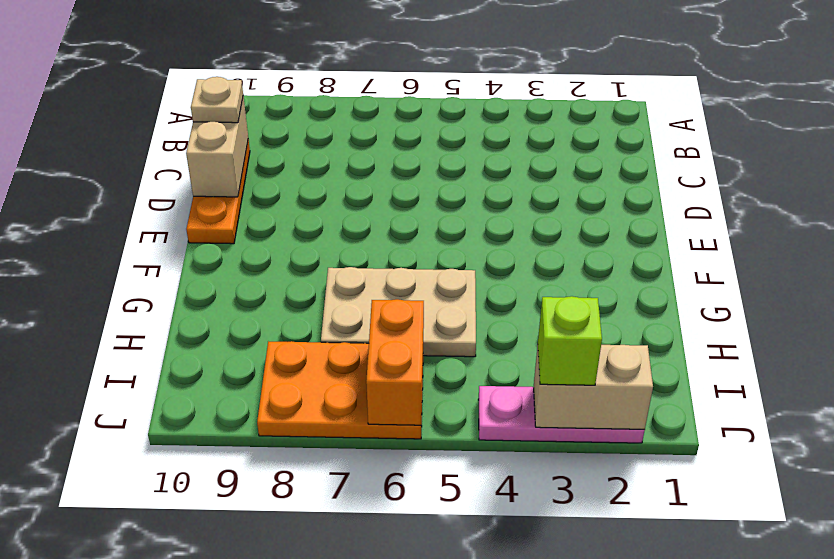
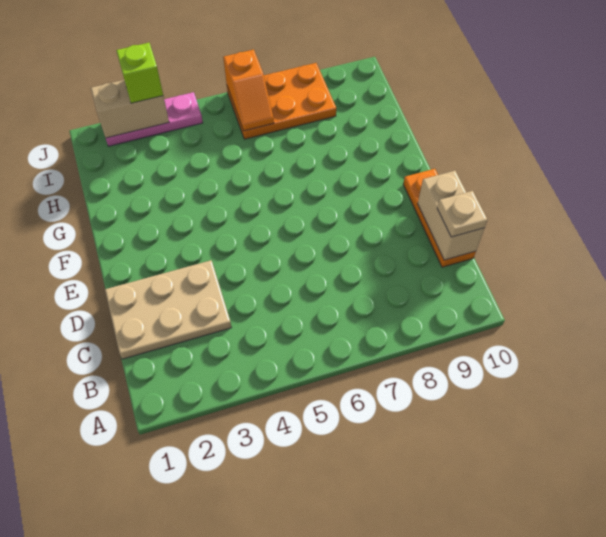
tan 2x3 plate [321,267,476,357] -> tan 2x3 plate moved to [105,260,232,359]
orange 1x2 brick [366,299,424,425] -> orange 1x2 slope [223,49,274,131]

